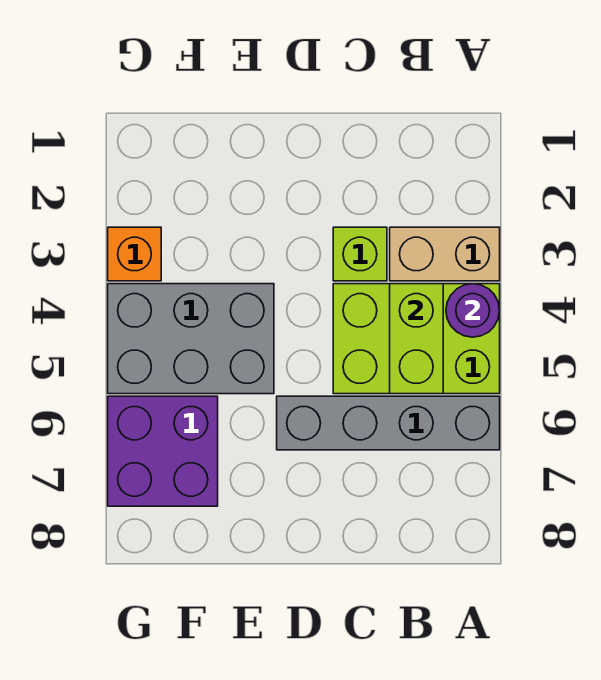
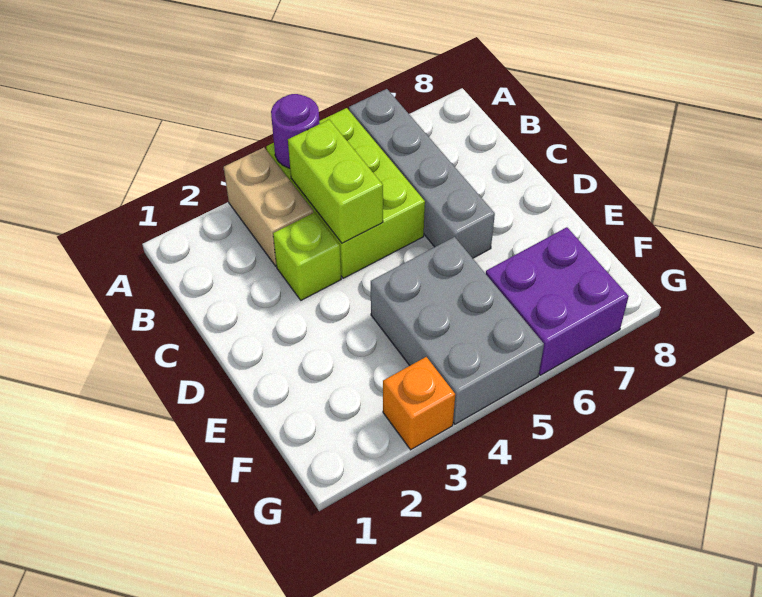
lime 1x2 brick [390,284,443,394] -> lime 1x2 brick turned to [288,120,383,243]

